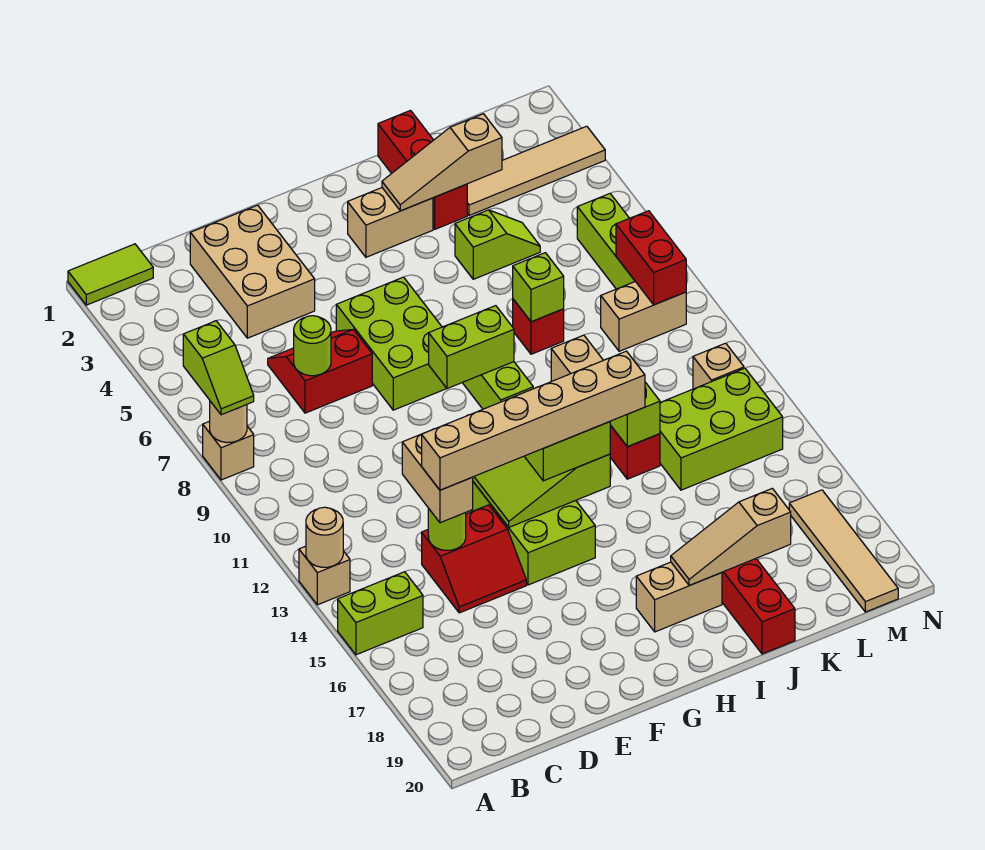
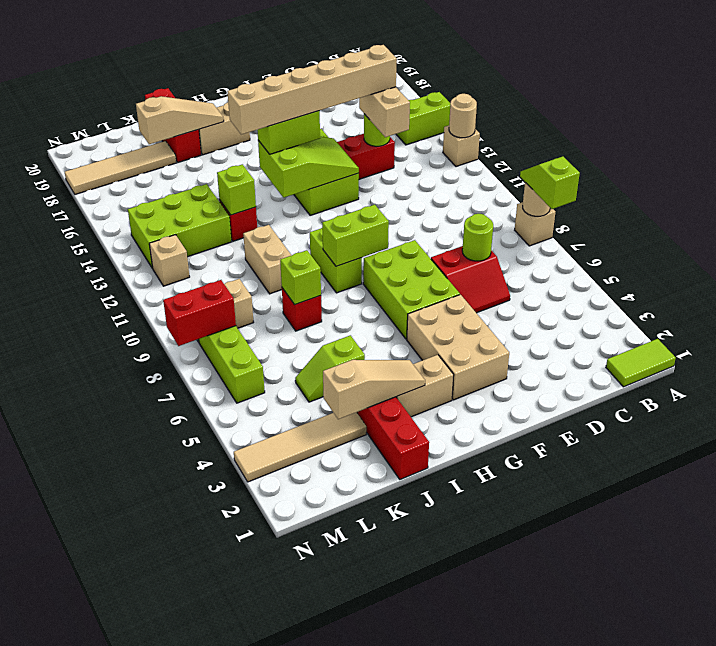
tan 2x3 brick [190,205,315,338] -> tan 2x3 brick moved to [407,295,509,400]
red 1x2 brick [616,211,686,305] -> red 1x2 brick turned to [163,280,236,346]
tan 1x4 tile [789,490,898,612] -> tan 1x4 tile turned to [65,141,176,195]

